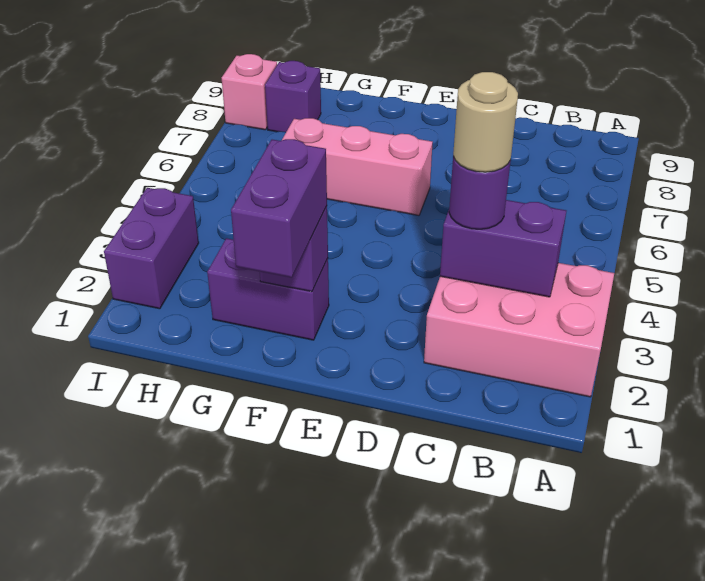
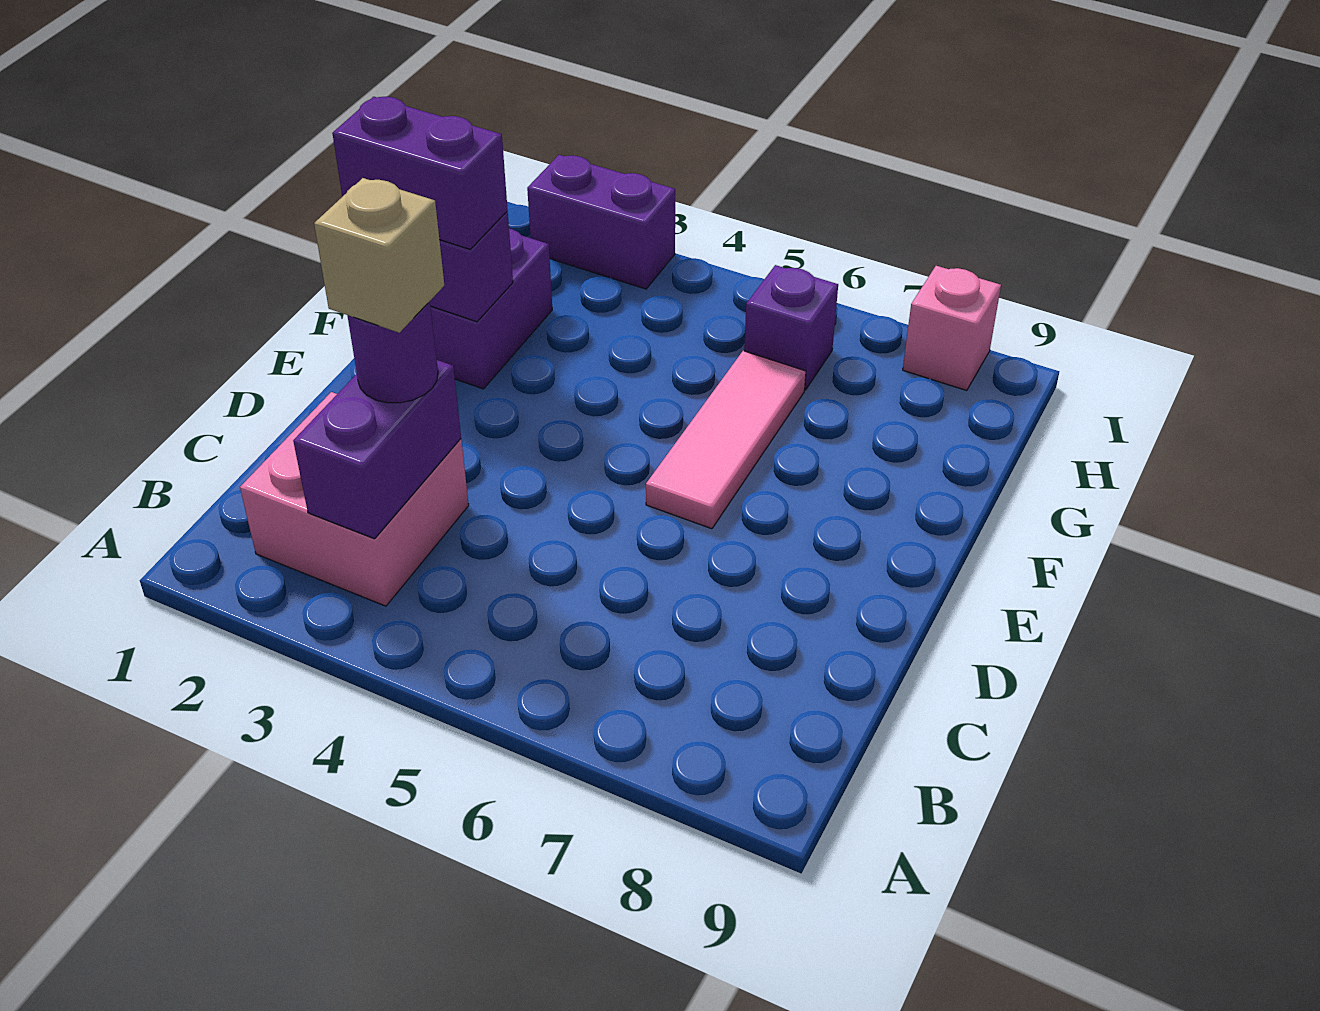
pink 2x3 brick [424,263,614,397] -> pink 2x2 brick [240,392,469,606]
tan 1x1 round brick [453,72,518,172] -> tan 1x1 brick [314,178,444,333]
pink 1x3 brick [282,118,433,215] -> pink 1x3 tile [646,351,806,529]
purple 1x1 brick [265,61,321,132] -> purple 1x1 brick moved to [744,265,838,390]

